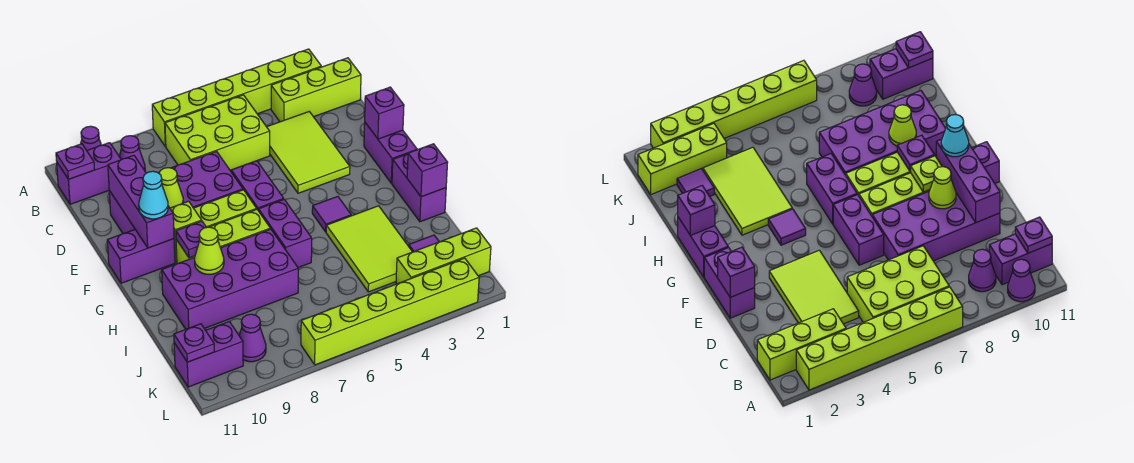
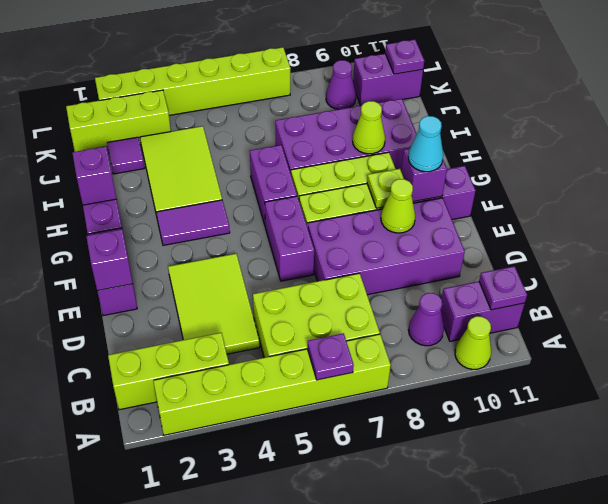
purple 1x1 cone [81,126,101,150] -> lime 1x1 cone [455,316,491,369]
purple 1x3 brick [108,155,174,248] -> purple 1x1 brick [401,148,447,202]
purple 1x1 tile [312,196,351,232] -> purple 1x2 tile [156,200,230,245]
purple 1x1 plate [176,221,207,258] -> purple 1x1 plate moved to [307,333,354,380]

